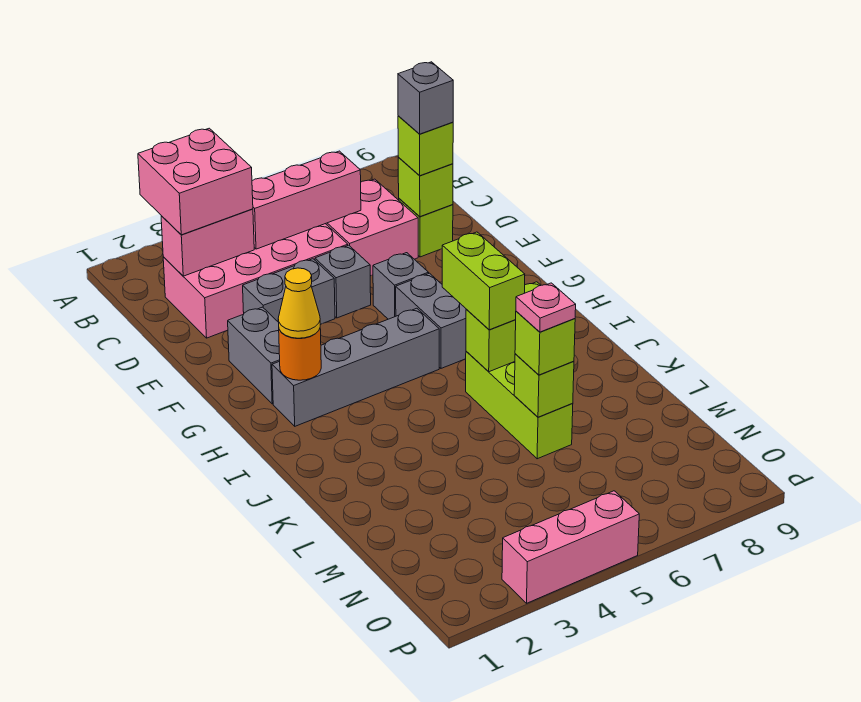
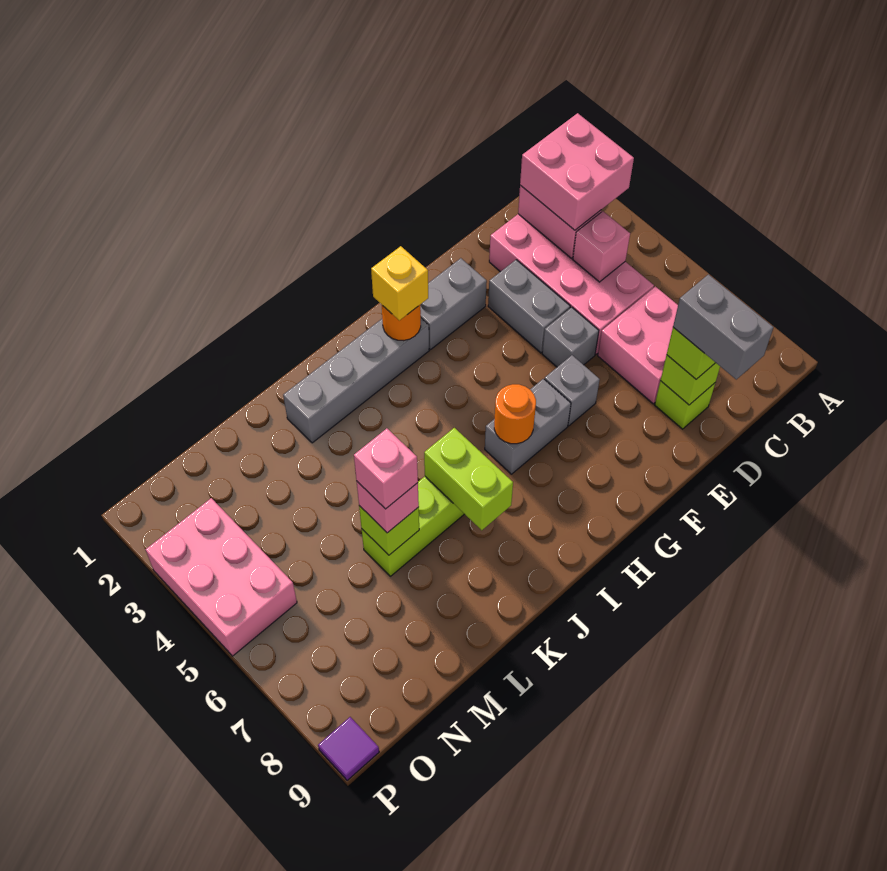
pink 1x3 brick [252,151,361,249] -> pink 1x1 brick [573,211,630,282]
grey 1x1 brick [398,62,453,134] -> grey 1x2 brick [673,274,773,379]
grey 1x4 brick [272,308,439,426] -> grey 1x4 brick turned to [283,319,429,443]
yellow 1x1 cone [278,268,320,338] -> yellow 1x1 brick [371,246,428,320]
none -> orange 1x1 round brick [494,384,536,444]
lime 1x2 brick [442,232,525,330] -> none
lime 1x1 brick [515,311,575,375] -> pink 1x1 brick [357,482,419,533]
pink 1x1 plate [516,283,576,332] -> pink 1x1 brick [354,428,418,509]
pink 1x3 brick [502,491,639,603] -> pink 2x3 brick [145,498,297,656]
none -> purple 1x1 tile [318,717,379,780]

